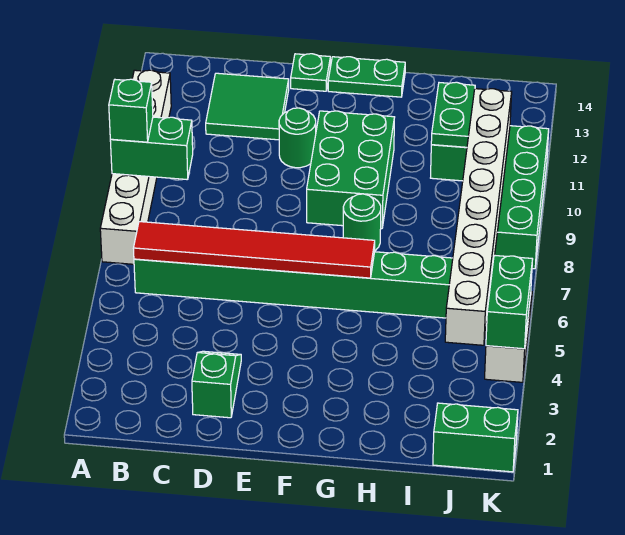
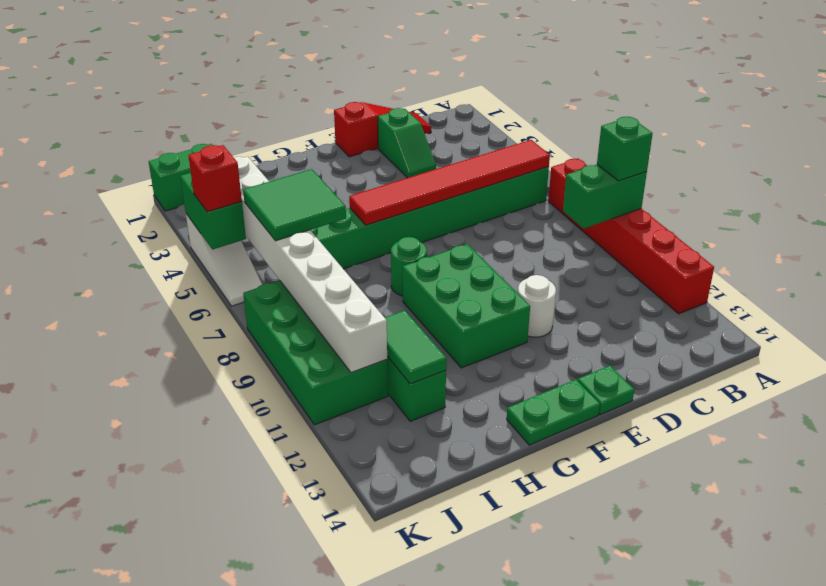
white 1x6 brick [100,70,171,264] -> red 1x6 brick [548,159,714,314]
none -> red 1x3 slope [334,102,431,157]
green 2x2 tile [206,73,289,140] -> green 2x2 tile moved to [243,169,346,241]
green 1x1 round brick [279,108,316,168] -> white 1x1 round brick [518,275,556,337]
green 1x2 plate [431,82,475,147] -> green 1x2 tile [384,310,446,384]
none -> red 1x1 brick [188,145,242,212]

